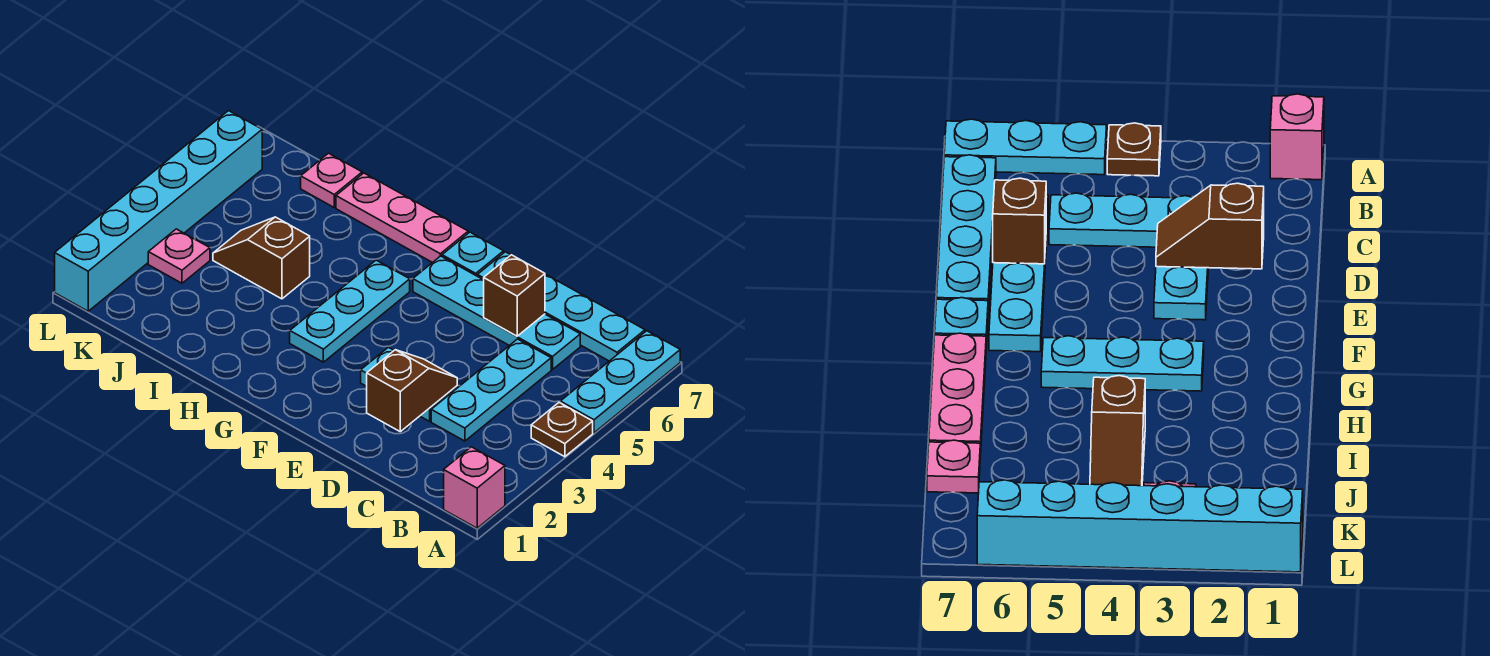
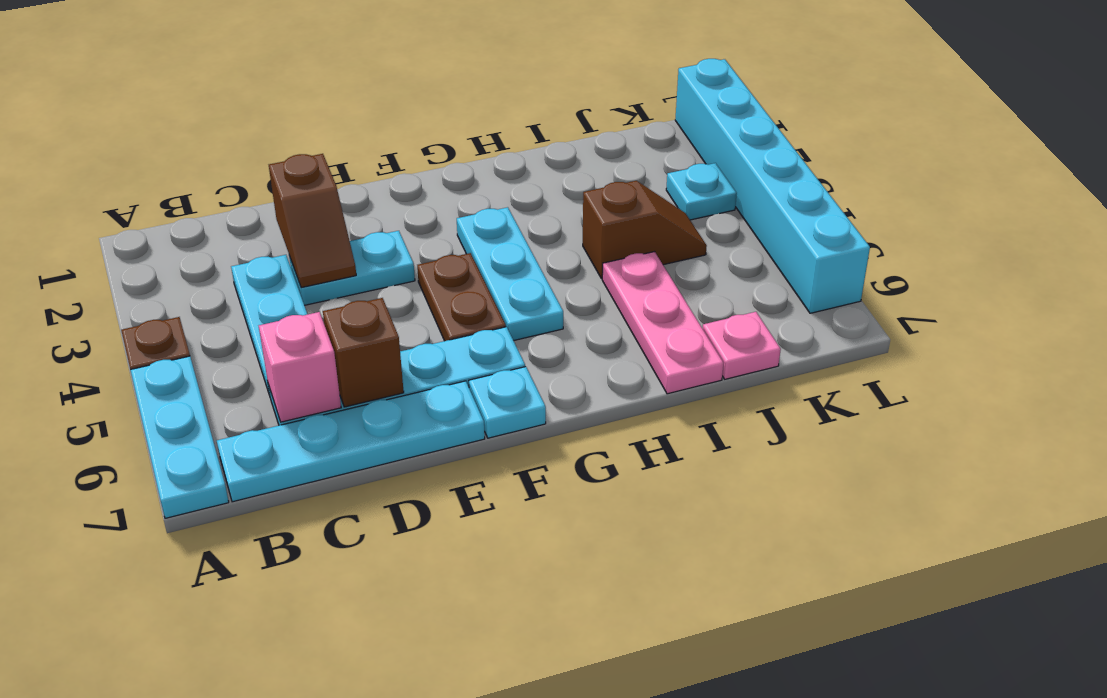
pink 1x1 brick [444,447,505,528] -> pink 1x1 brick moved to [259,312,341,422]
none -> brown 1x2 plate [417,253,506,341]
pink 1x3 plate [336,173,468,263] -> pink 1x3 plate turned to [602,252,723,394]
pink 1x1 plate [148,229,210,283] -> cyan 1x1 plate [666,163,737,220]

